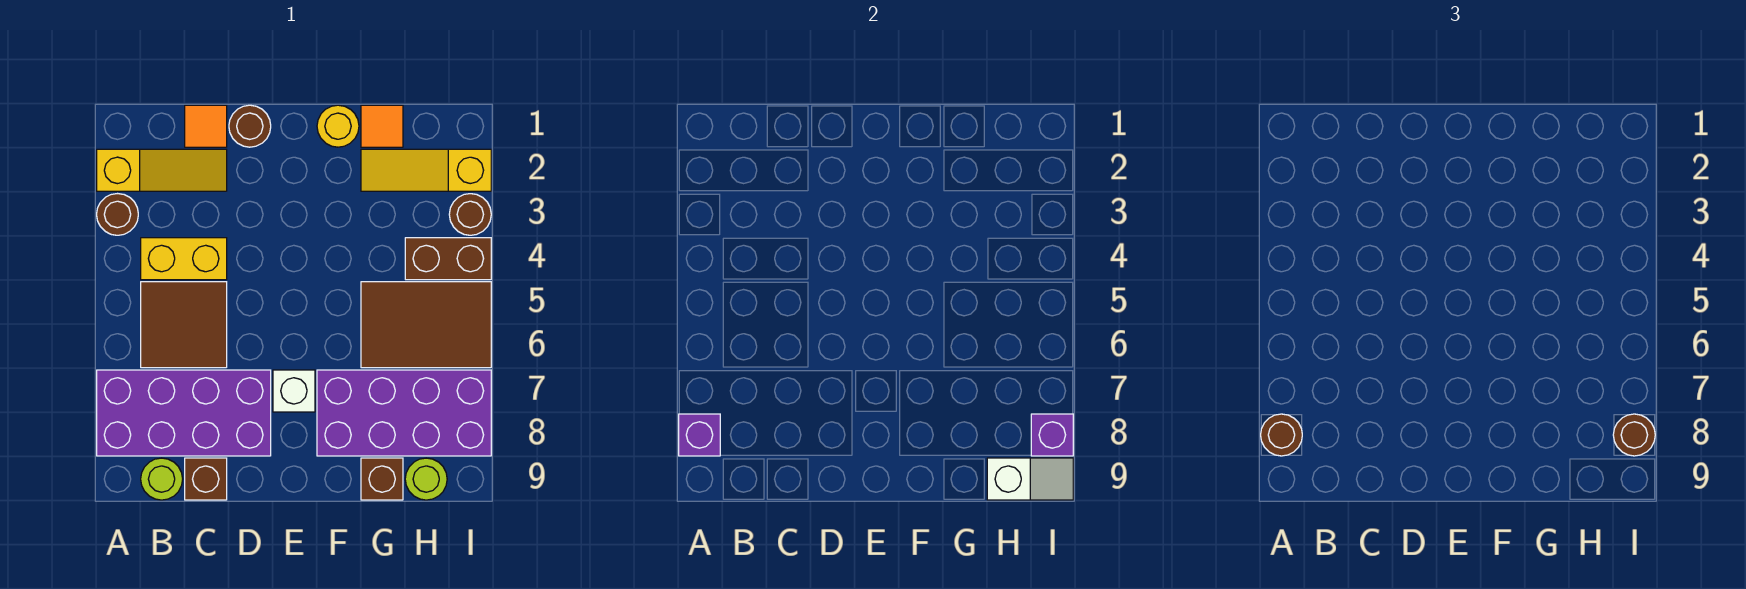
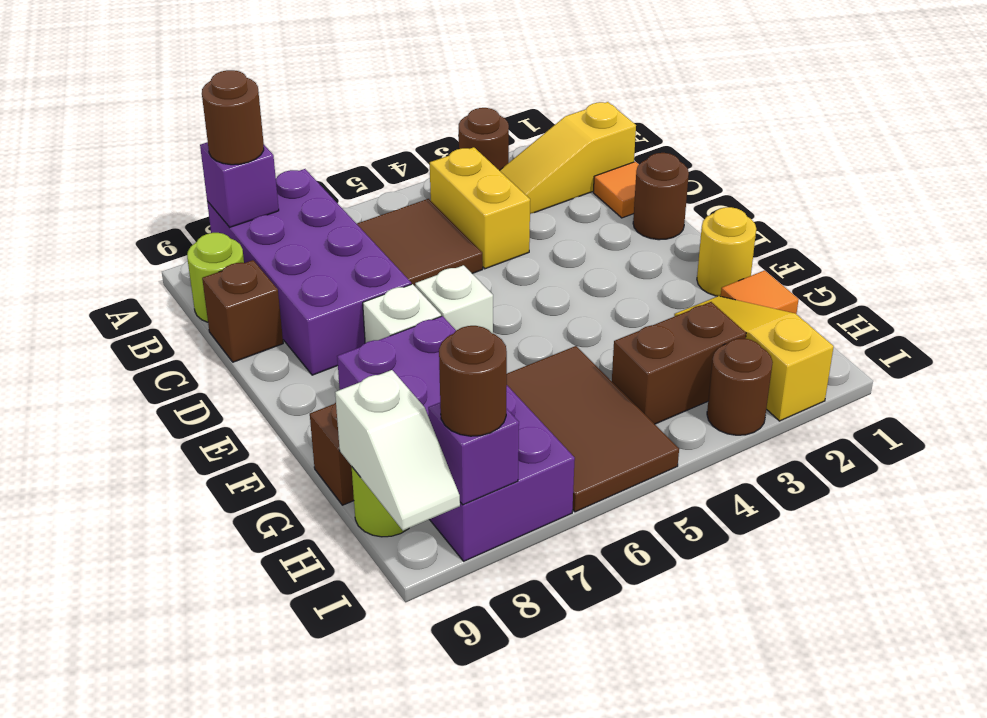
yellow 1x3 slope [97,149,227,191] -> yellow 1x3 slope turned to [499,102,636,214]
none -> white 1x1 brick [415,265,493,333]
brown 1x2 brick [405,238,491,280] -> brown 1x2 brick turned to [612,302,746,424]

